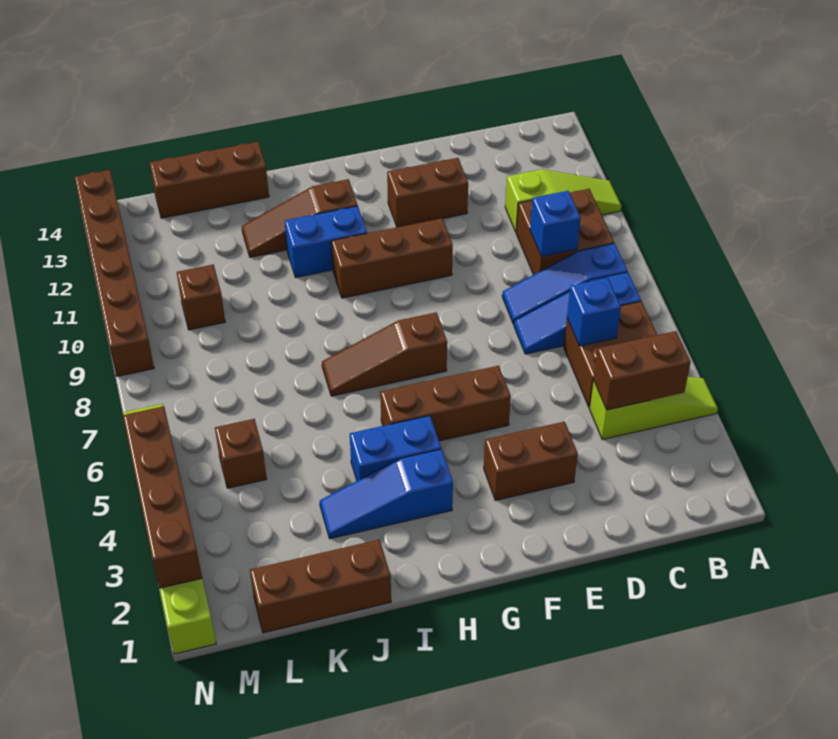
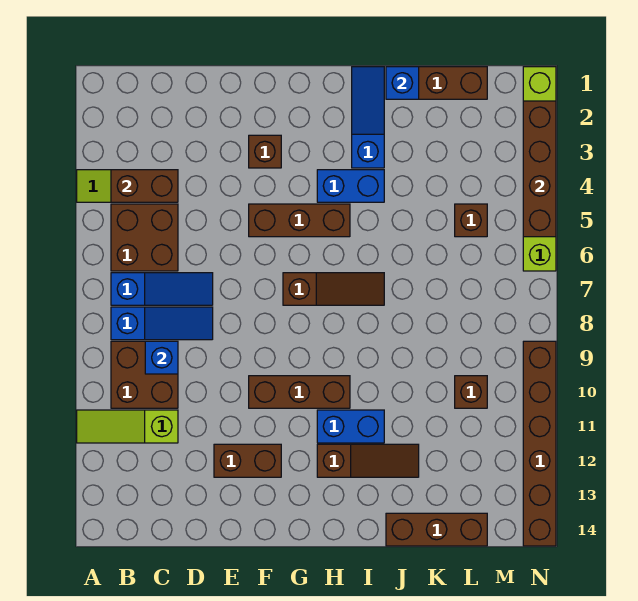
blue 1x1 brick [567,278,621,346] -> blue 1x1 brick moved to [386,67,419,99]
brown 1x2 brick [484,422,578,500] -> brown 1x1 brick [249,135,281,168]
blue 1x3 slope [320,449,453,539] -> blue 1x3 slope turned to [352,67,384,168]

